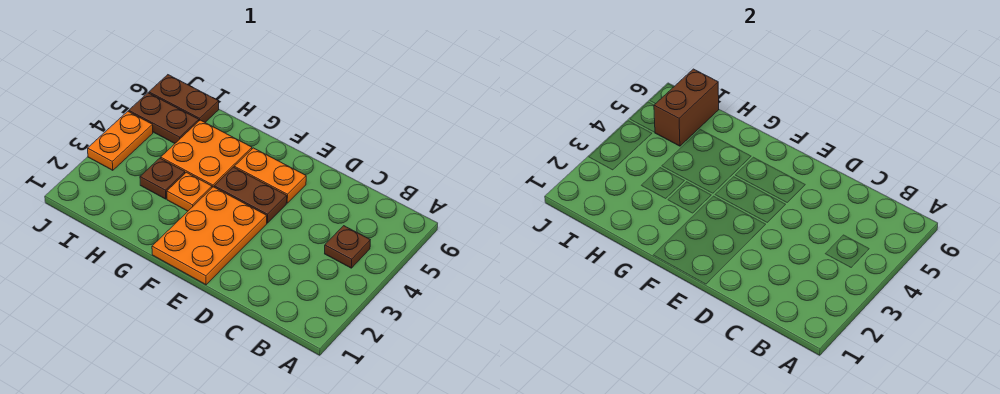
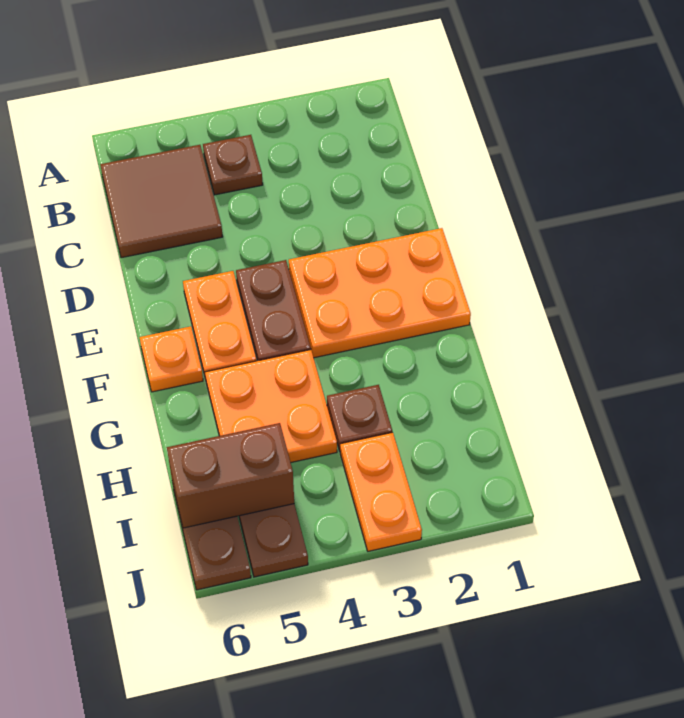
none -> brown 2x2 tile [100,145,223,258]
orange 1x1 plate [167,172,212,211] -> orange 1x1 plate moved to [140,327,203,392]
orange 1x2 plate [88,111,153,170] -> orange 1x2 plate turned to [340,432,422,551]

